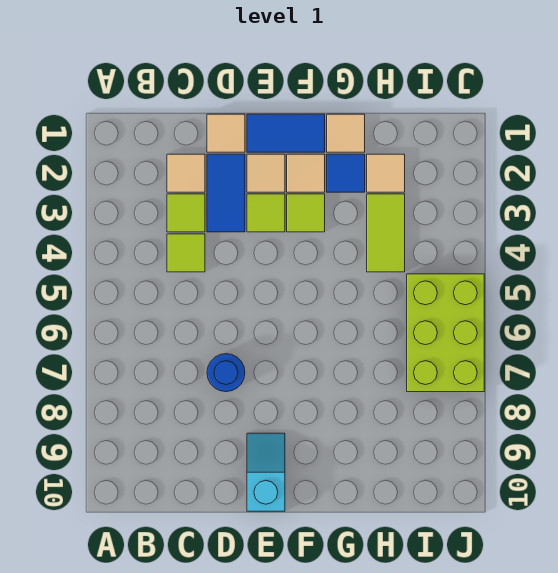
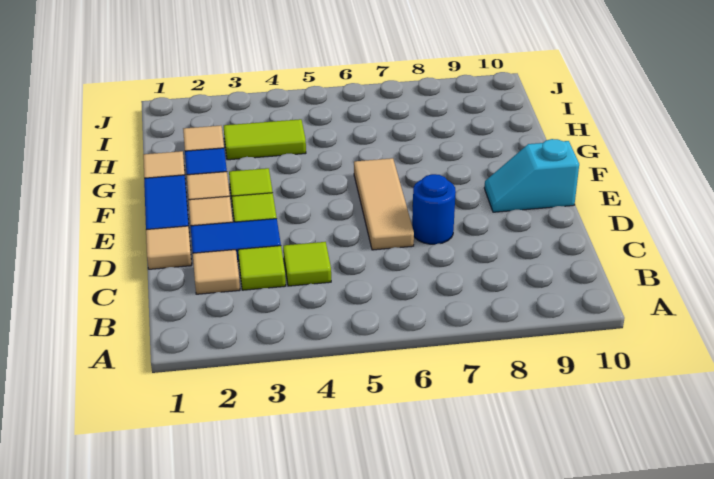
none -> tan 1x3 tile [354,158,414,250]
lime 2x3 brick [407,274,484,392] -> none

